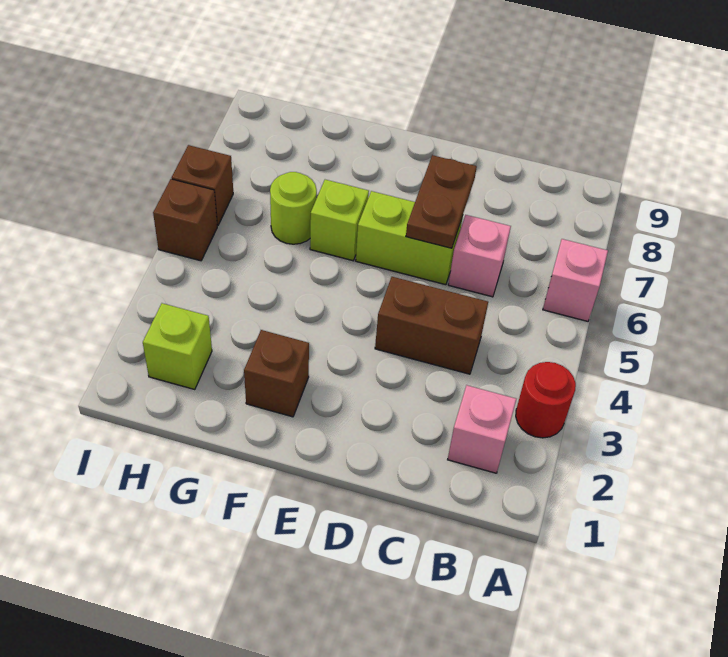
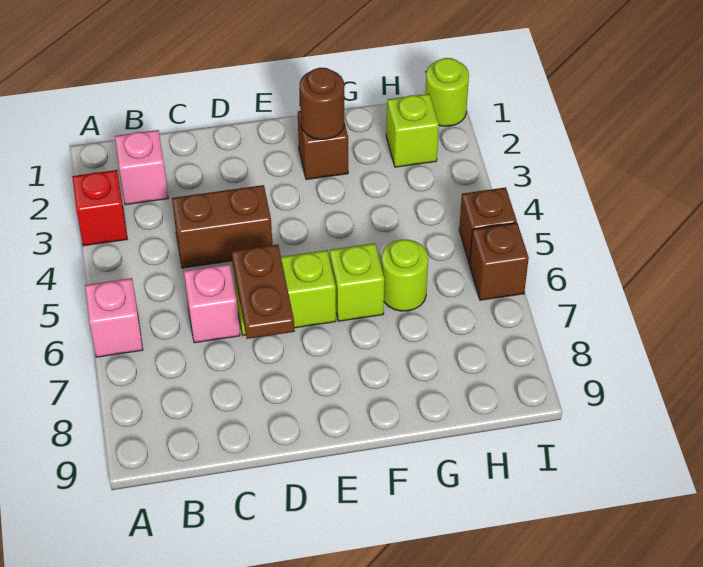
red 1x1 round brick [516,362,576,438] -> red 1x1 brick [72,170,127,246]
none -> brown 1x1 round brick [300,68,344,139]
none -> lime 1x1 round brick [425,58,469,126]

